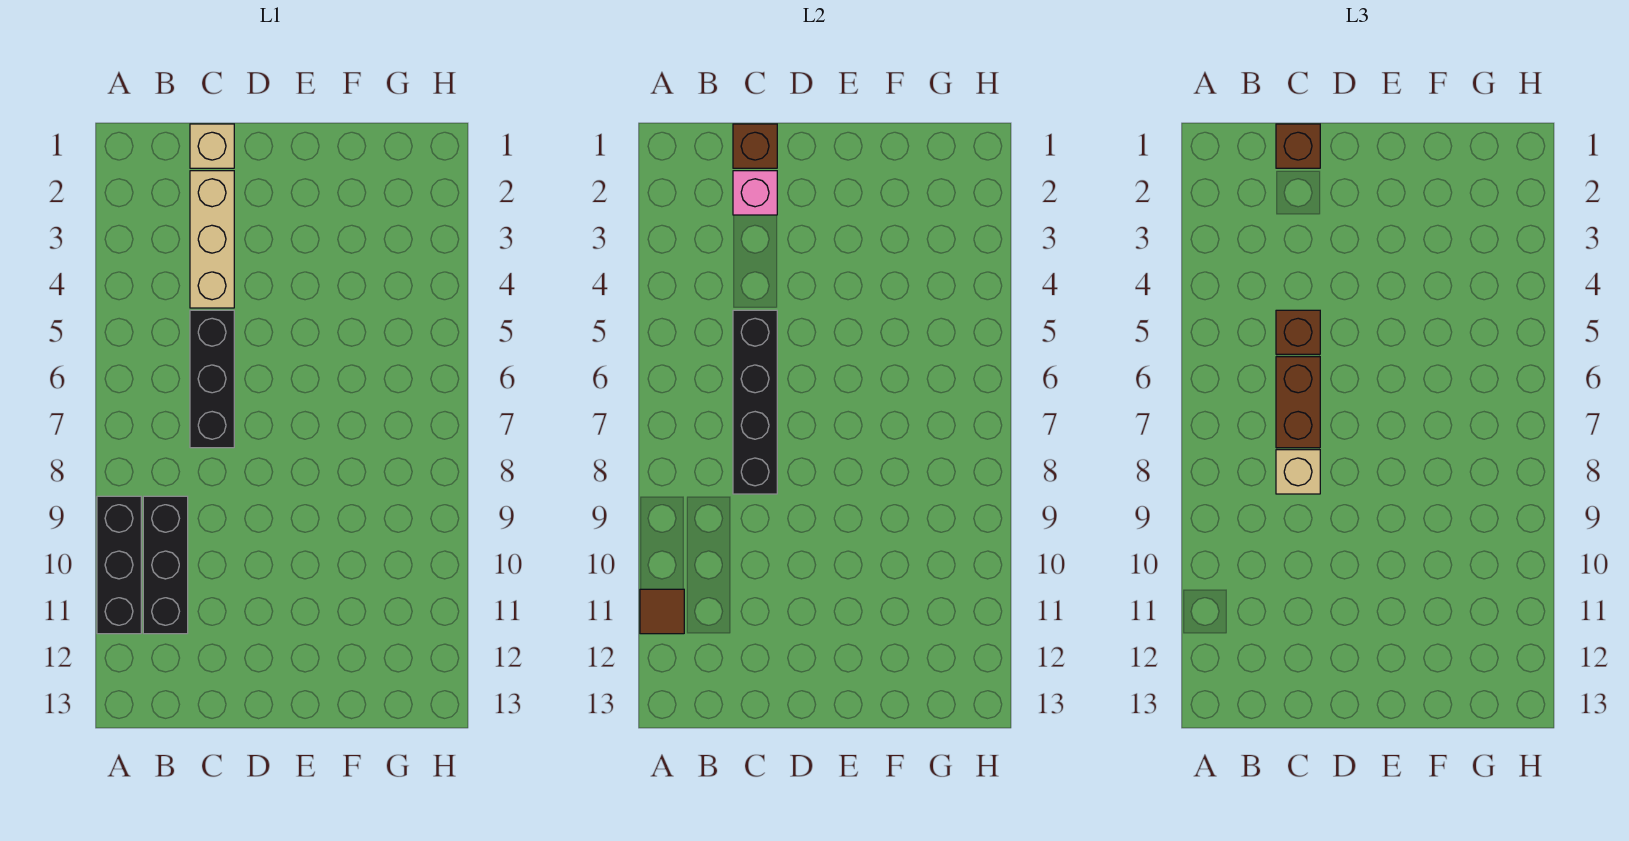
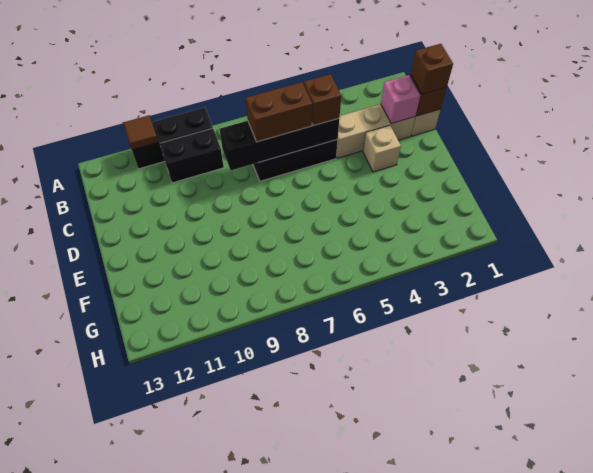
black 1x3 brick [143,496,188,634] -> black 1x2 brick [160,128,224,183]
tan 1x1 brick [1276,450,1320,494] -> tan 1x1 brick moved to [363,126,401,172]

